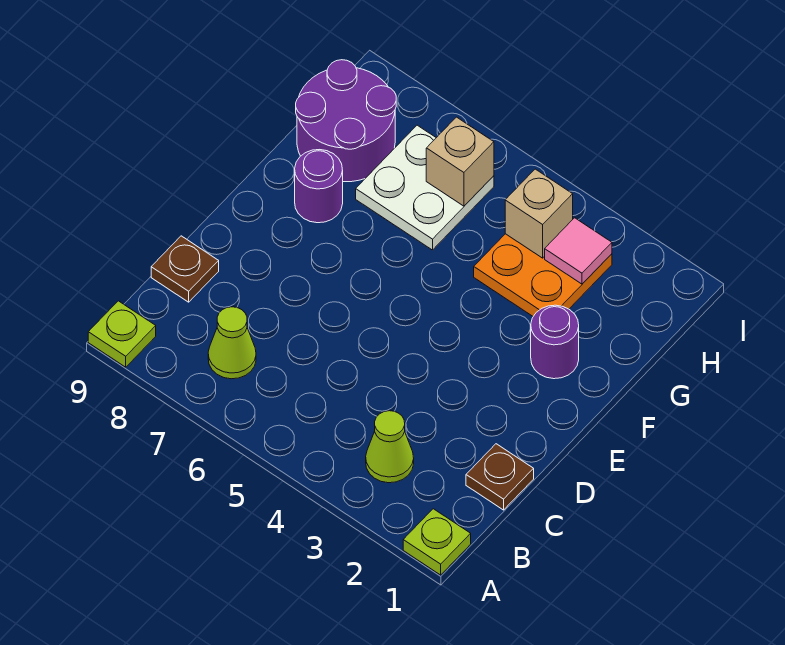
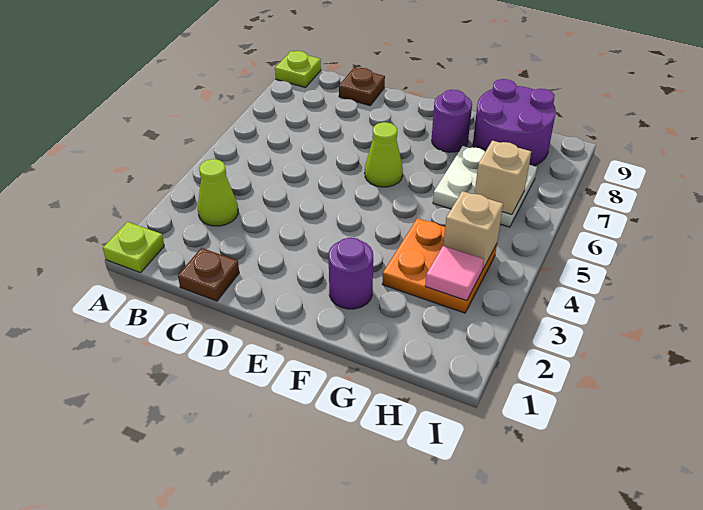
lime 1x1 cone [208,307,256,379] -> lime 1x1 cone moved to [365,122,403,187]

